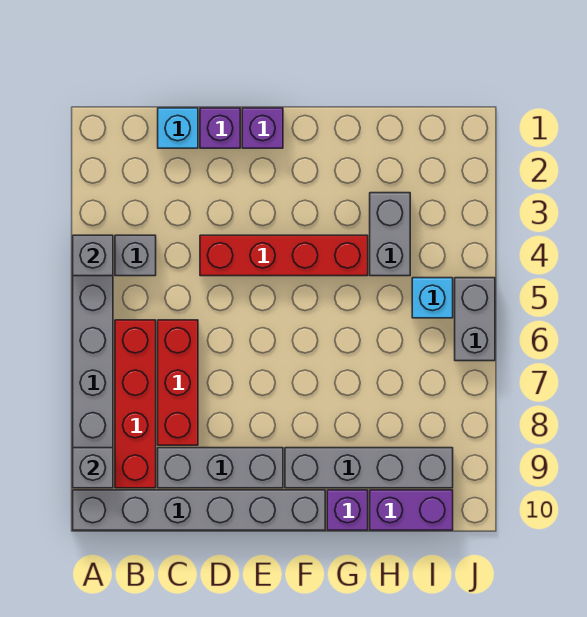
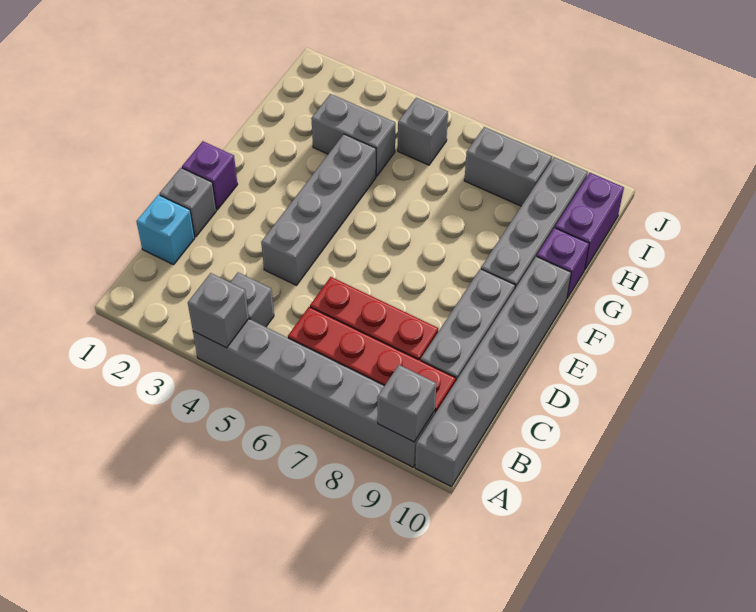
purple 1x1 brick [200,108,240,148] -> grey 1x1 brick [160,168,216,237]
red 1x4 brick [200,235,368,276] -> grey 1x4 brick [261,134,376,285]
cyan 1x1 brick [412,278,453,318] -> grey 1x1 brick [398,98,448,165]
grey 1x2 brick [455,278,495,361] -> grey 1x2 brick moved to [464,127,552,206]

